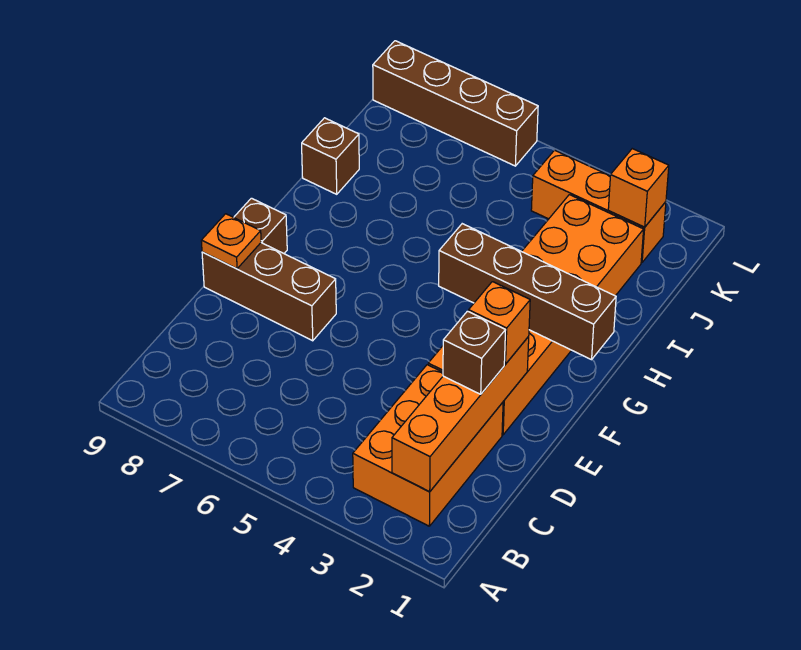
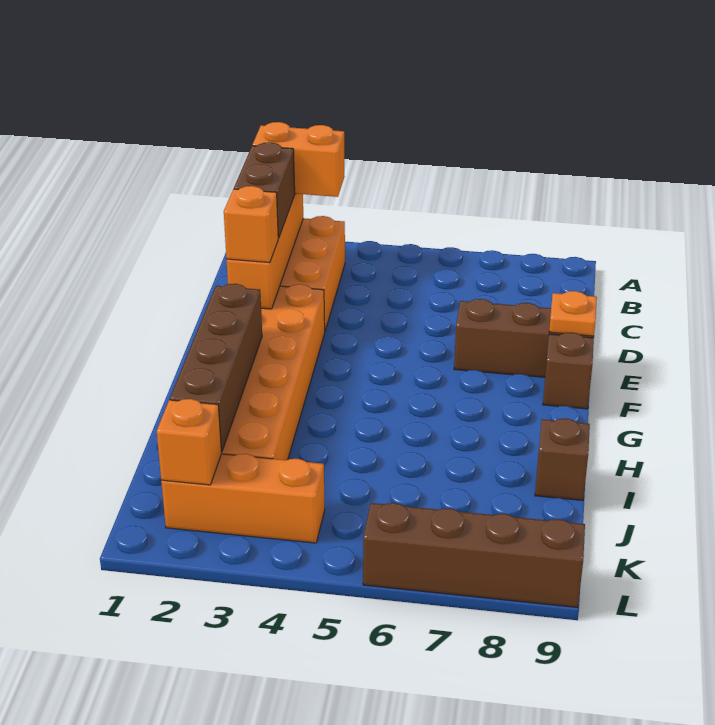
none -> orange 1x2 brick [252,122,345,197]
brown 1x1 brick [443,311,505,394] -> brown 1x2 brick [234,142,295,238]
brown 1x4 brick [439,224,616,360] -> brown 1x4 brick turned to [170,284,262,452]

